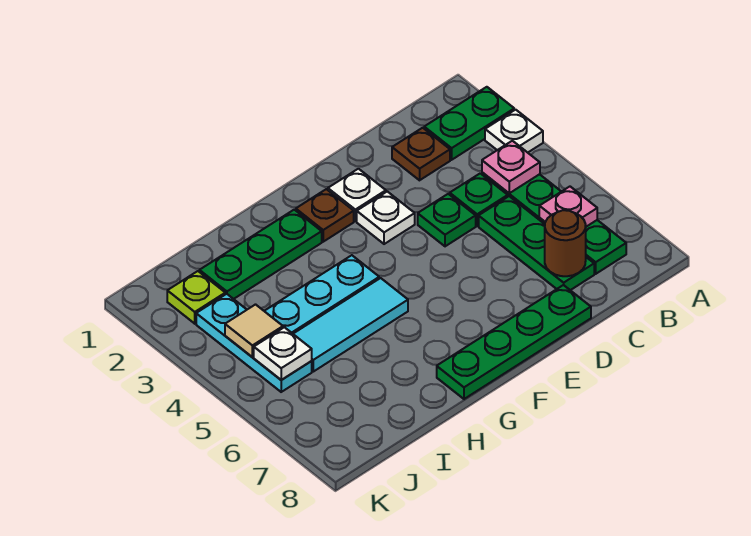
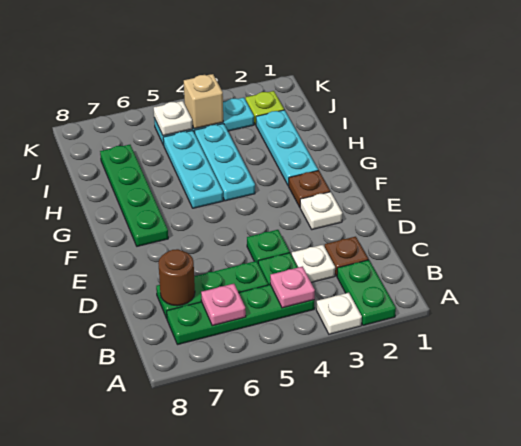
green 1x4 plate [437,285,591,399] -> green 1x4 plate moved to [100,145,168,246]
white 1x1 plate [357,191,415,244] -> white 1x1 plate moved to [292,245,335,283]
green 1x3 plate [199,210,322,299] -> cyan 1x3 plate [256,110,318,186]
cyan 1x3 tile [293,278,408,372] -> cyan 1x3 plate [163,131,223,208]
tan 1x1 tile [225,305,283,357] -> tan 1x1 brick [184,74,223,129]

